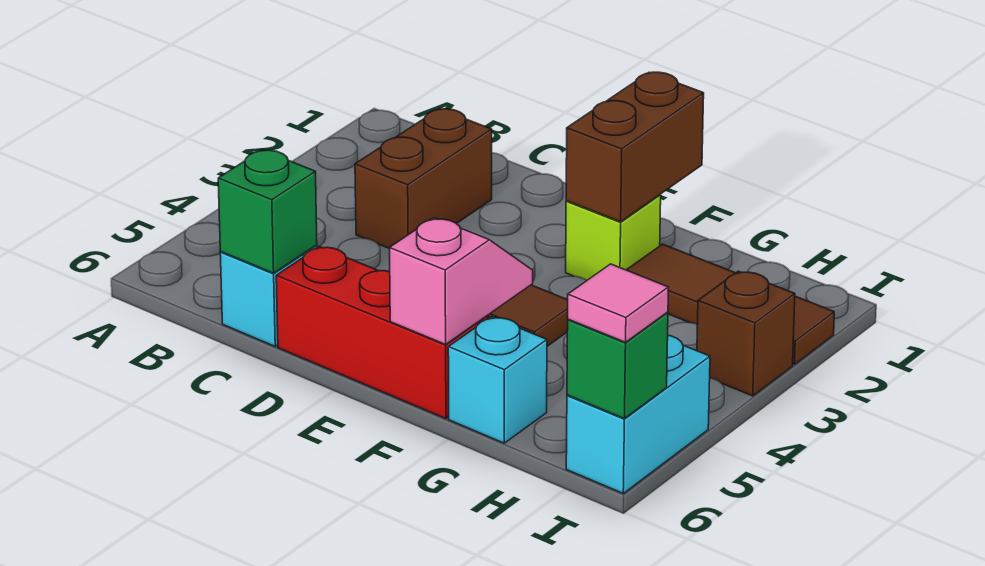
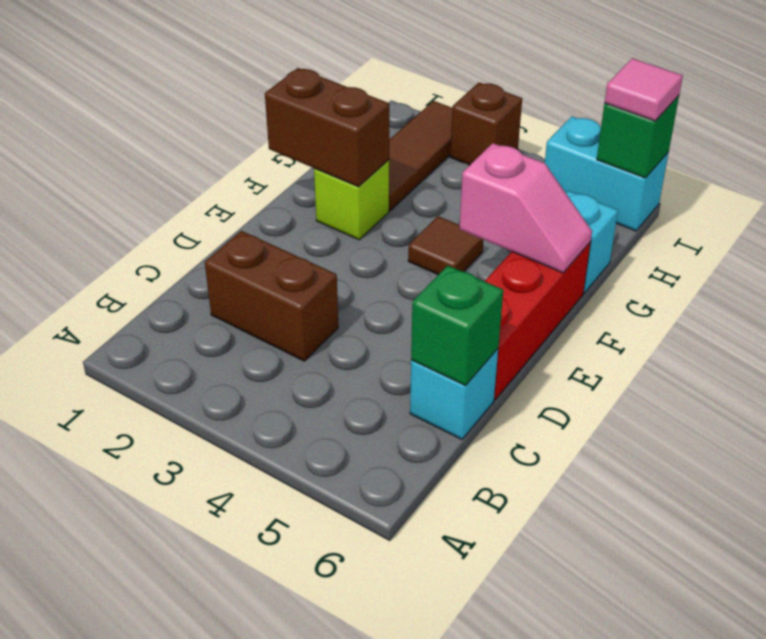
pink 1x2 slope [390,218,533,344] -> pink 1x2 slope turned to [460,143,592,273]

